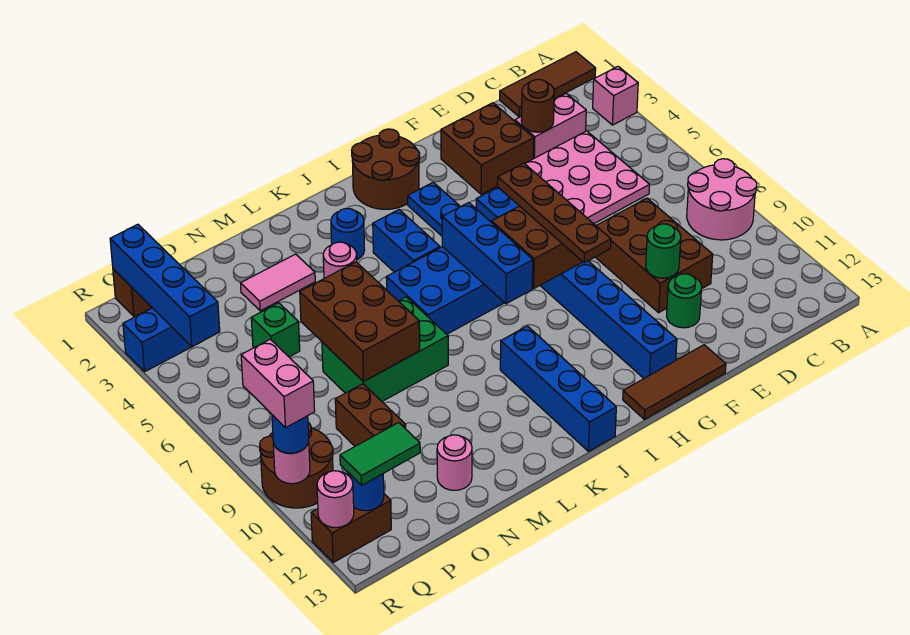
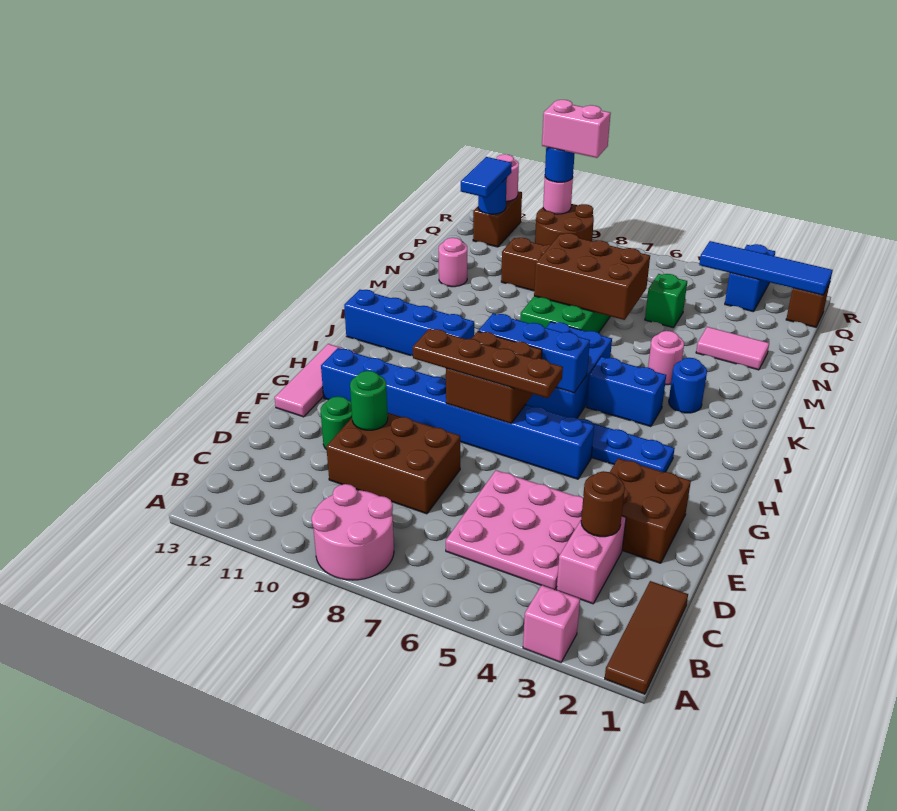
brown 1x3 tile [623,345,726,419] -> pink 1x3 tile [275,344,355,417]
brown 2x2 round brick [352,129,420,209] -> none
pink 1x2 tile [240,254,315,311] -> pink 1x2 tile turned to [696,327,769,370]
green 1x2 tile [340,422,420,485] -> blue 1x2 tile [461,157,512,198]
blue 1x4 brick [110,224,220,347] -> blue 1x4 tile [699,241,833,295]

